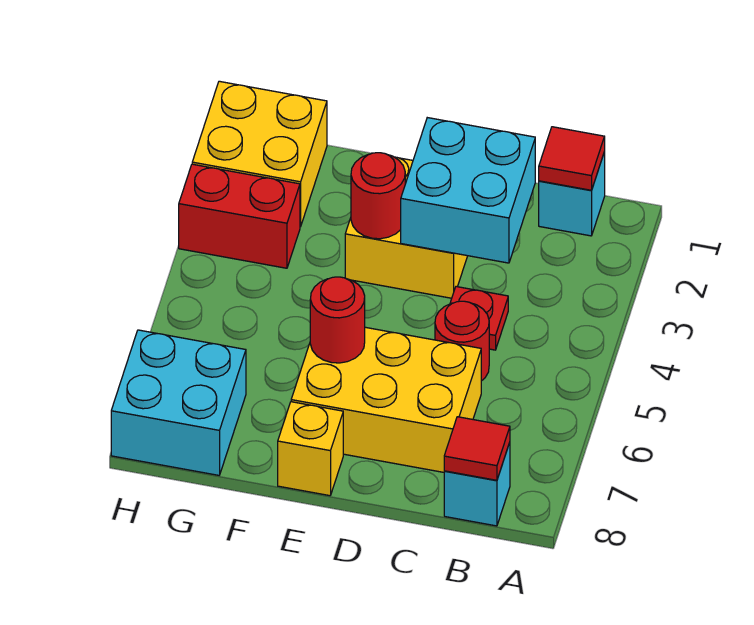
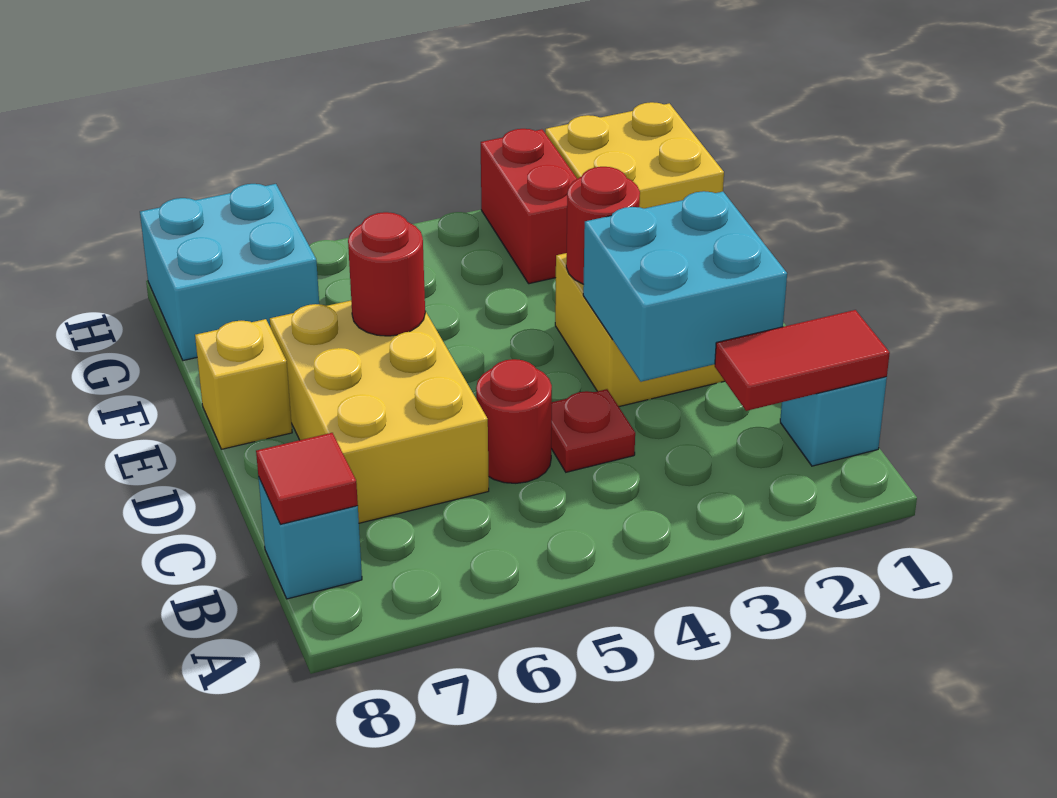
red 1x1 tile [539,127,605,190] -> red 1x2 tile [715,310,890,411]

